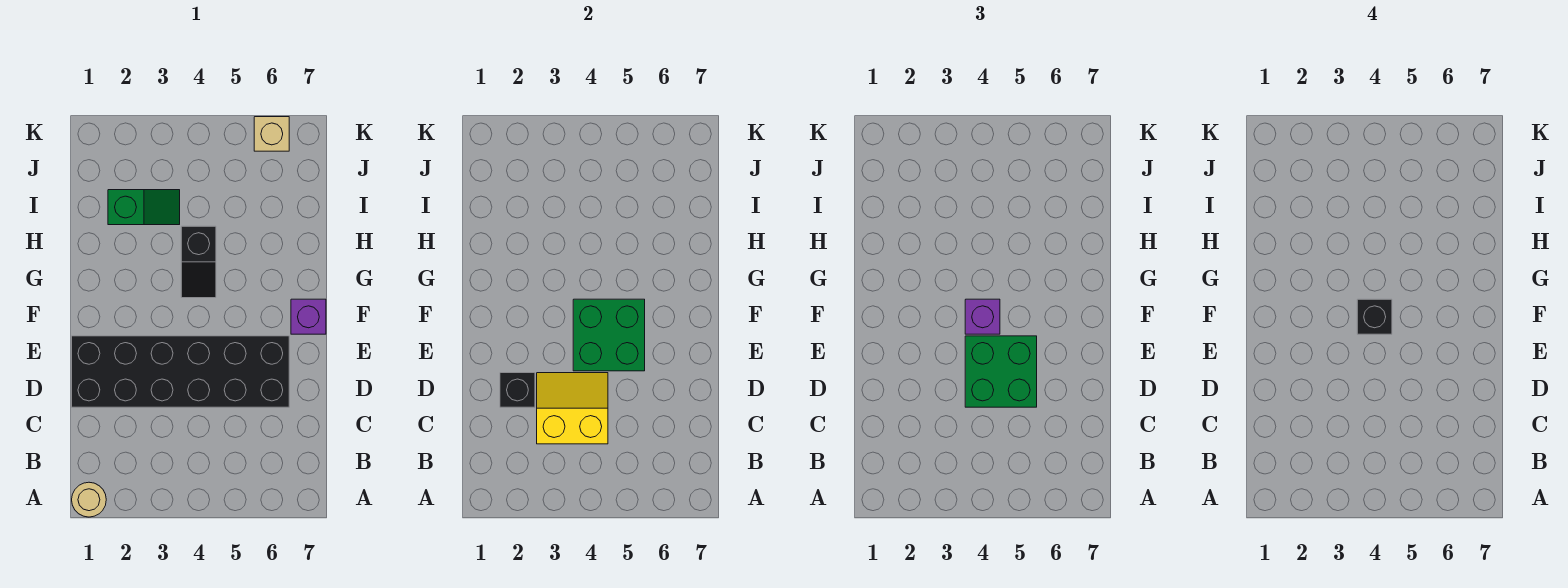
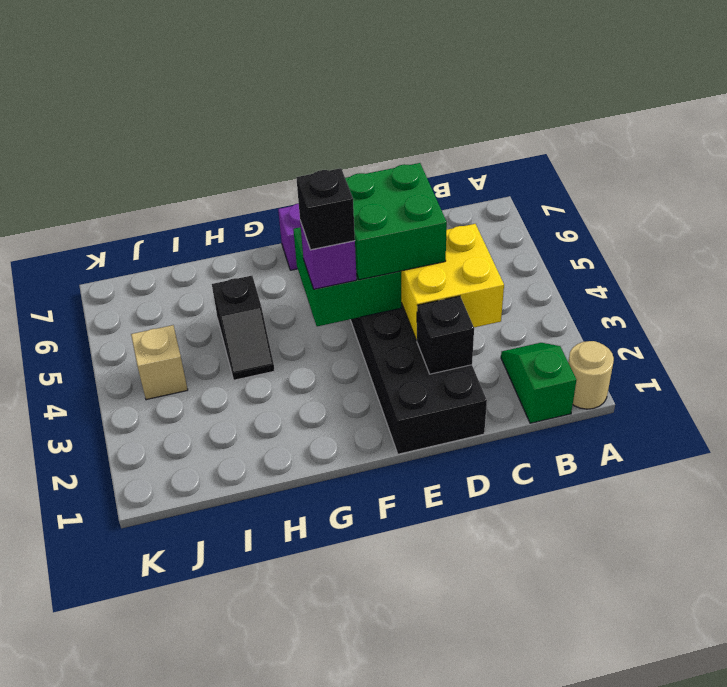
yellow 2x2 slope [537,373,608,444] -> yellow 2x2 brick [401,224,504,340]
black 1x2 slope [181,226,216,298] -> black 1x2 slope turned to [212,276,275,380]
green 1x2 slope [108,190,180,225] -> green 1x2 slope moved to [501,343,576,423]
tan 1x1 brick [254,117,289,151] -> tan 1x1 brick moved to [131,325,188,400]

